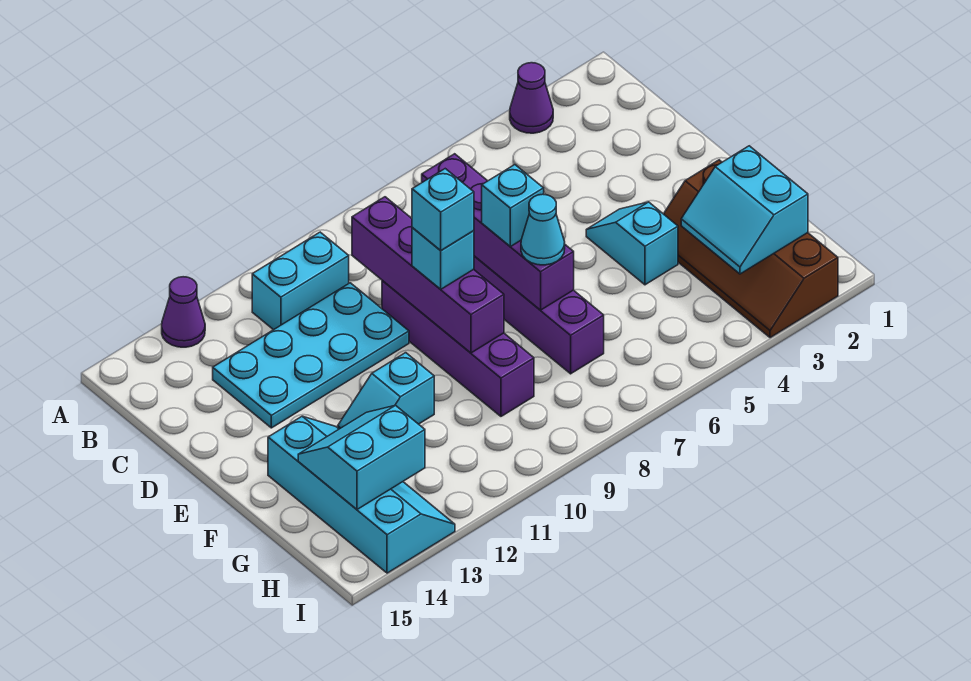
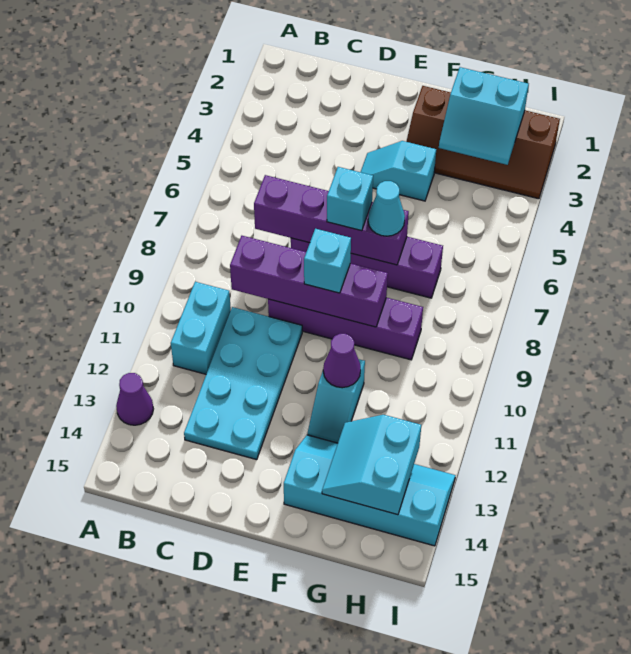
purple 1x1 cone [510,63,553,133] -> purple 1x1 cone moved to [323,334,361,388]
cyan 1x1 brick [412,169,474,251] -> none

